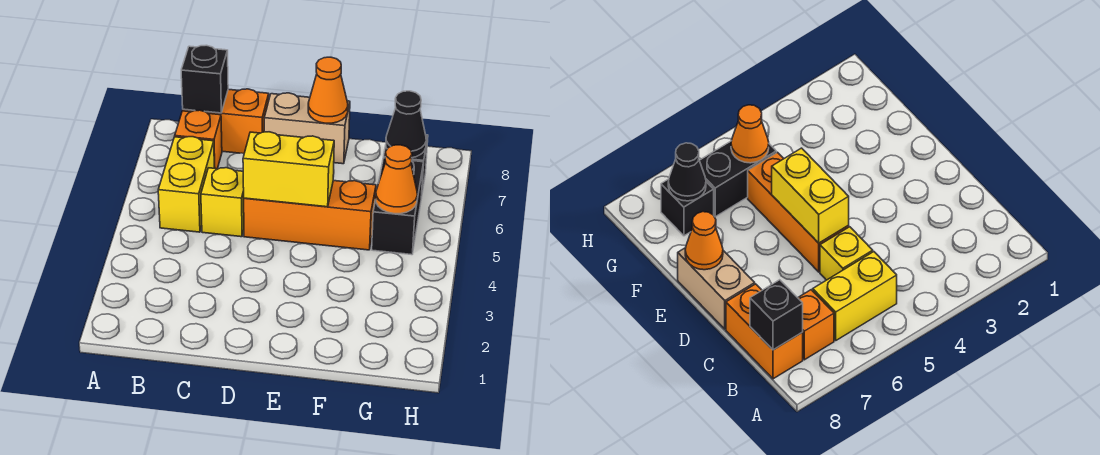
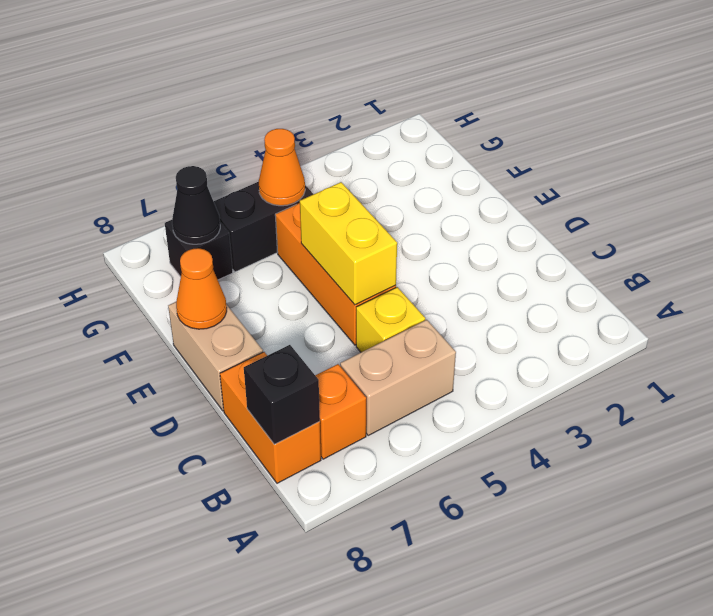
yellow 1x2 brick [158,137,214,232] -> tan 1x2 brick [340,320,456,435]

